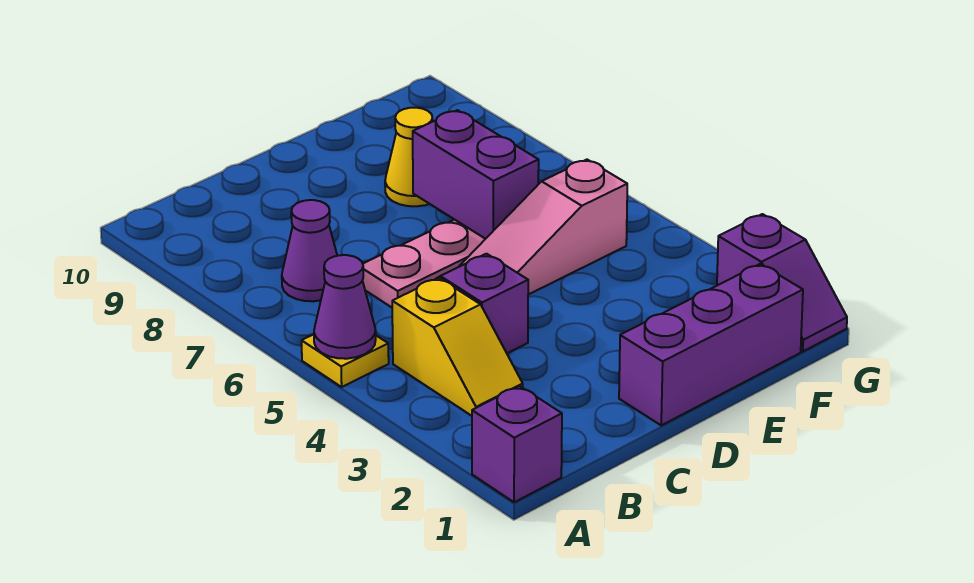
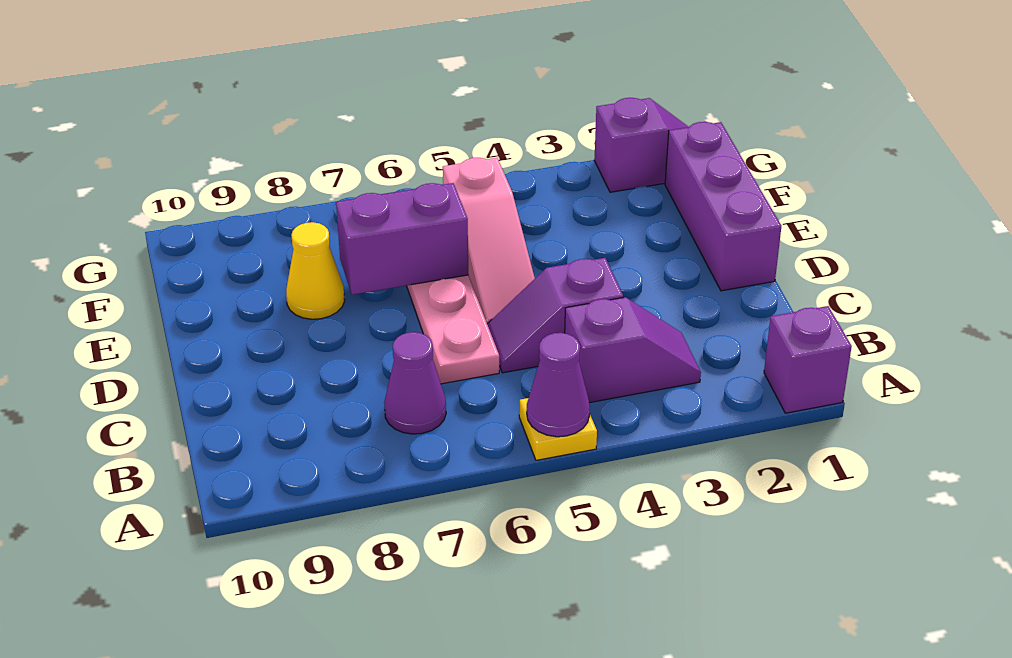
yellow 1x2 slope [392,278,523,416] -> purple 1x2 slope [565,297,701,403]

